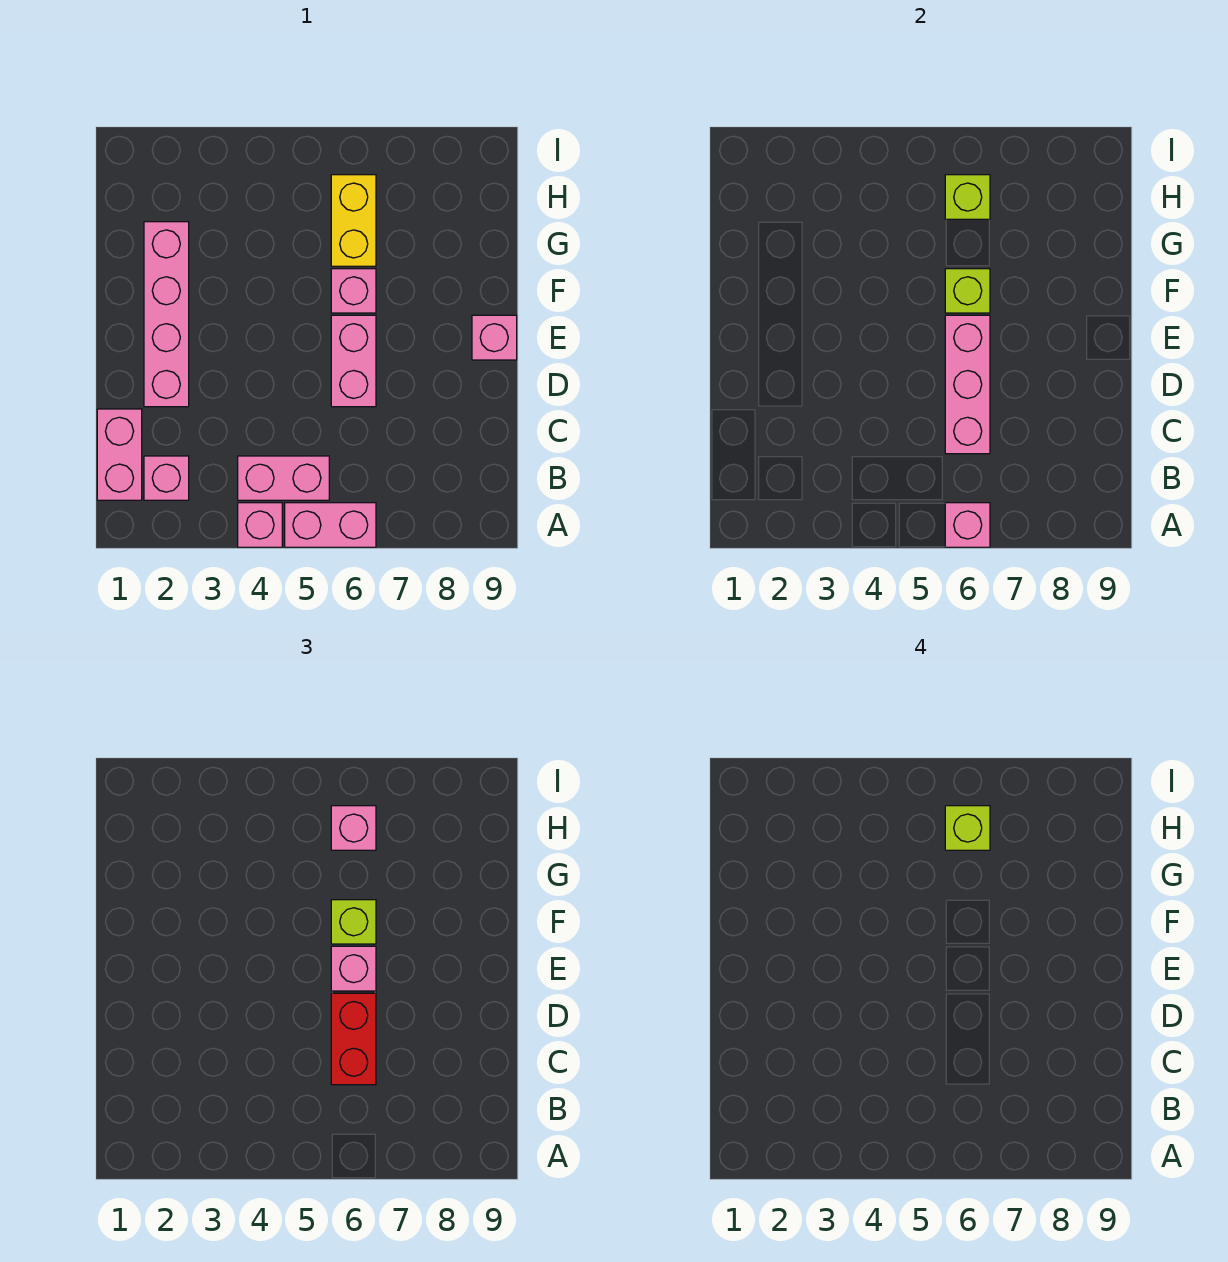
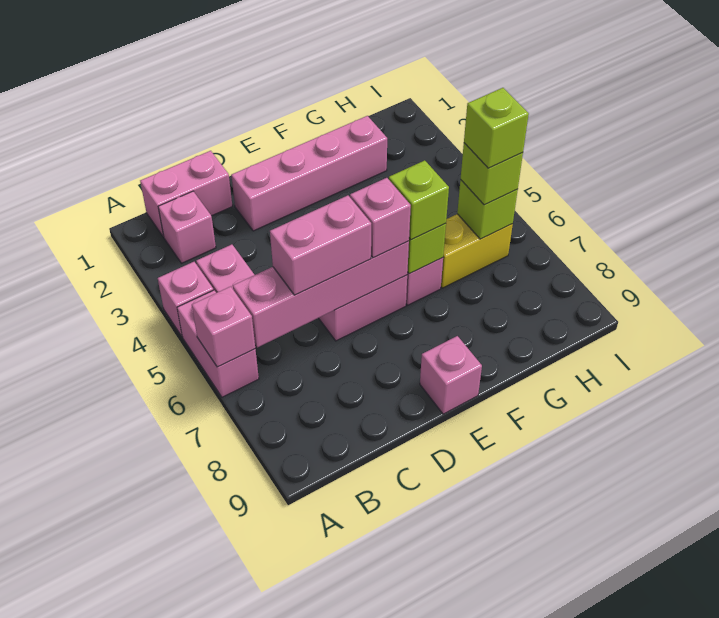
pink 1x3 brick [945,315,990,454] -> pink 1x4 brick [233,241,409,347]
red 1x2 brick [331,993,376,1085] -> pink 1x2 brick [270,195,371,295]
pink 1x1 brick [331,806,376,850] -> lime 1x1 brick [460,143,523,205]

